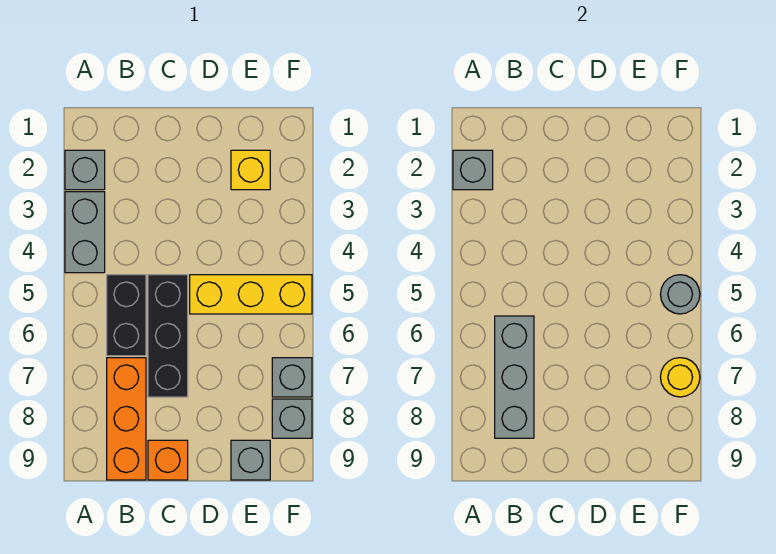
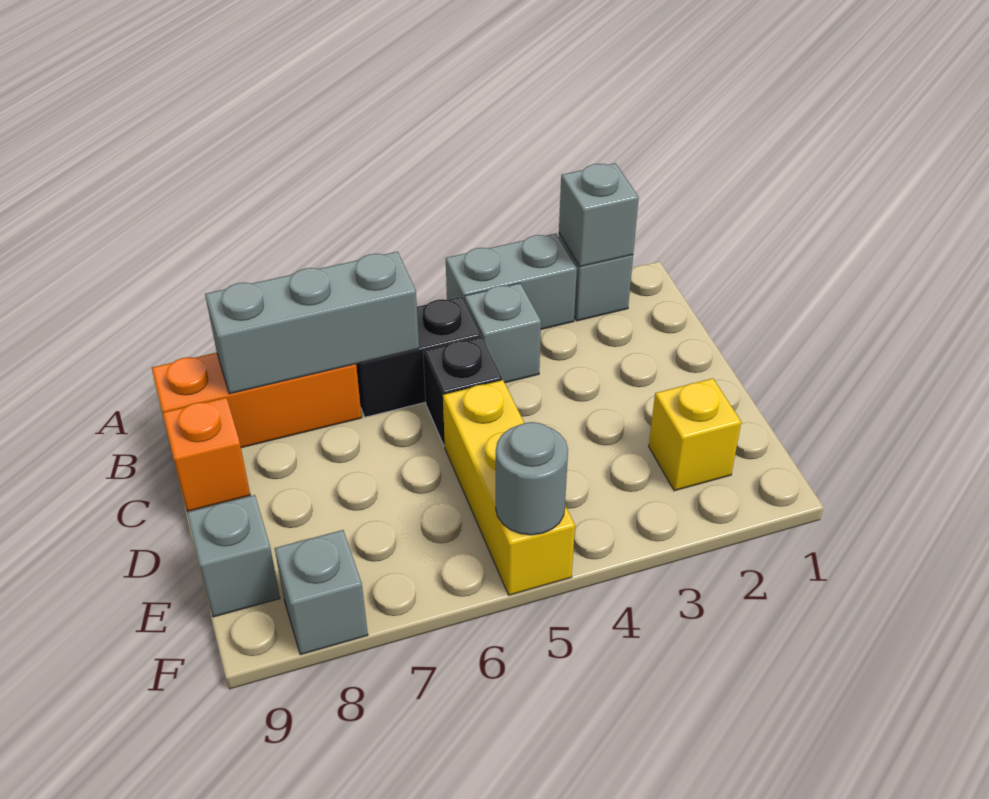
black 1x3 brick [148,275,188,397] -> black 1x1 brick [423,337,502,446]
grey 1x1 brick [272,358,312,397] -> grey 1x1 brick moved to [465,283,541,383]
yellow 1x1 round brick [660,358,700,397] -> none

